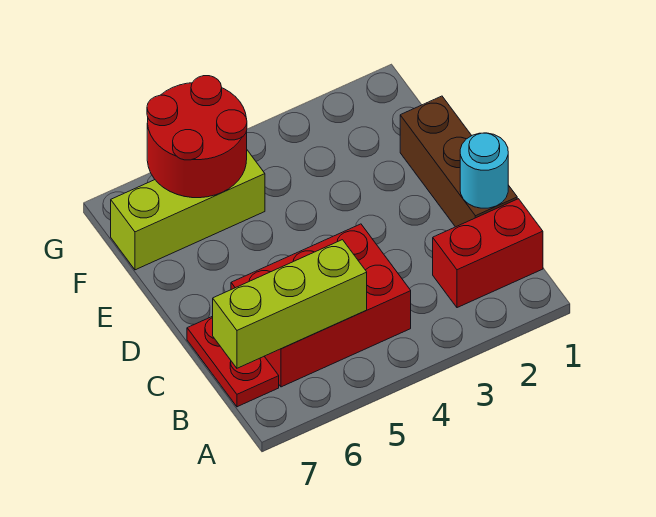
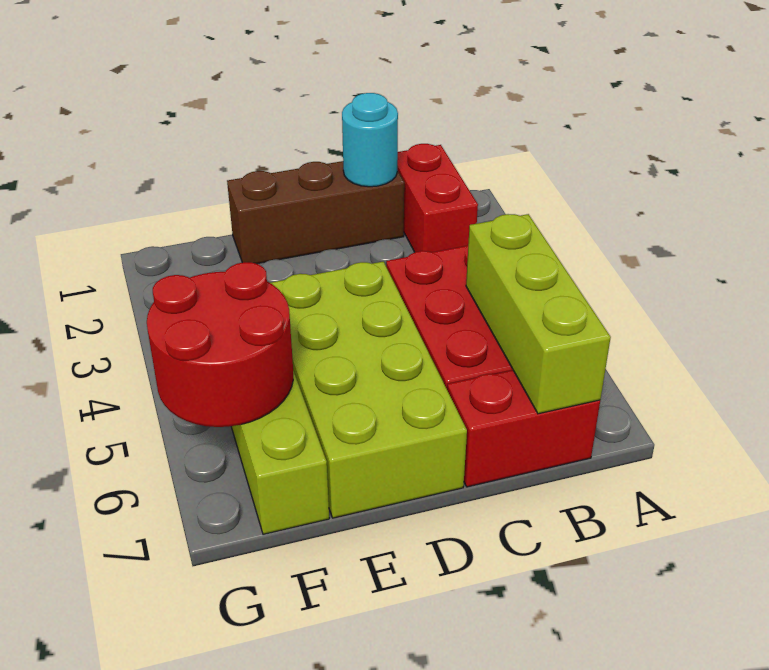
red 1x2 plate [187,316,279,407] -> red 1x2 brick [447,370,600,487]
none -> lime 2x4 brick [271,261,467,518]

